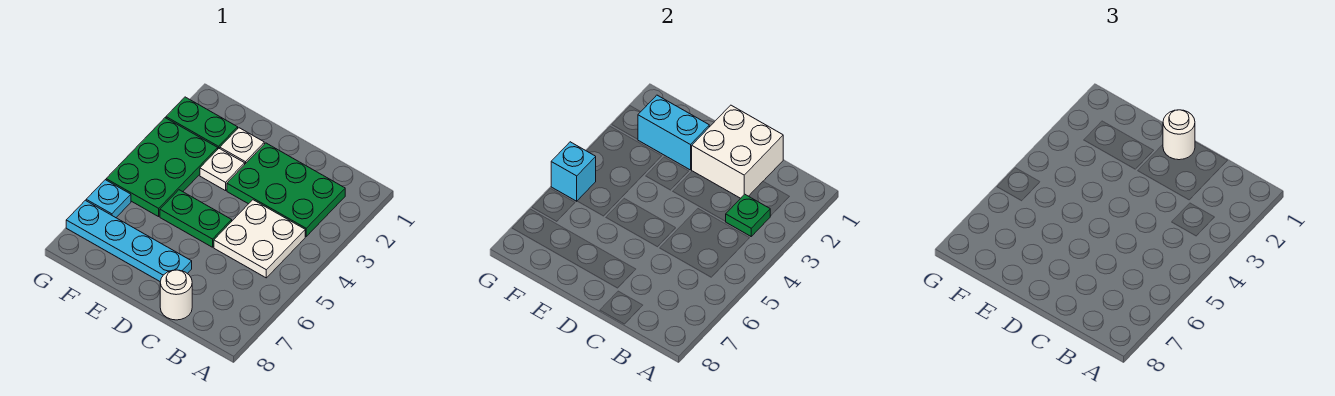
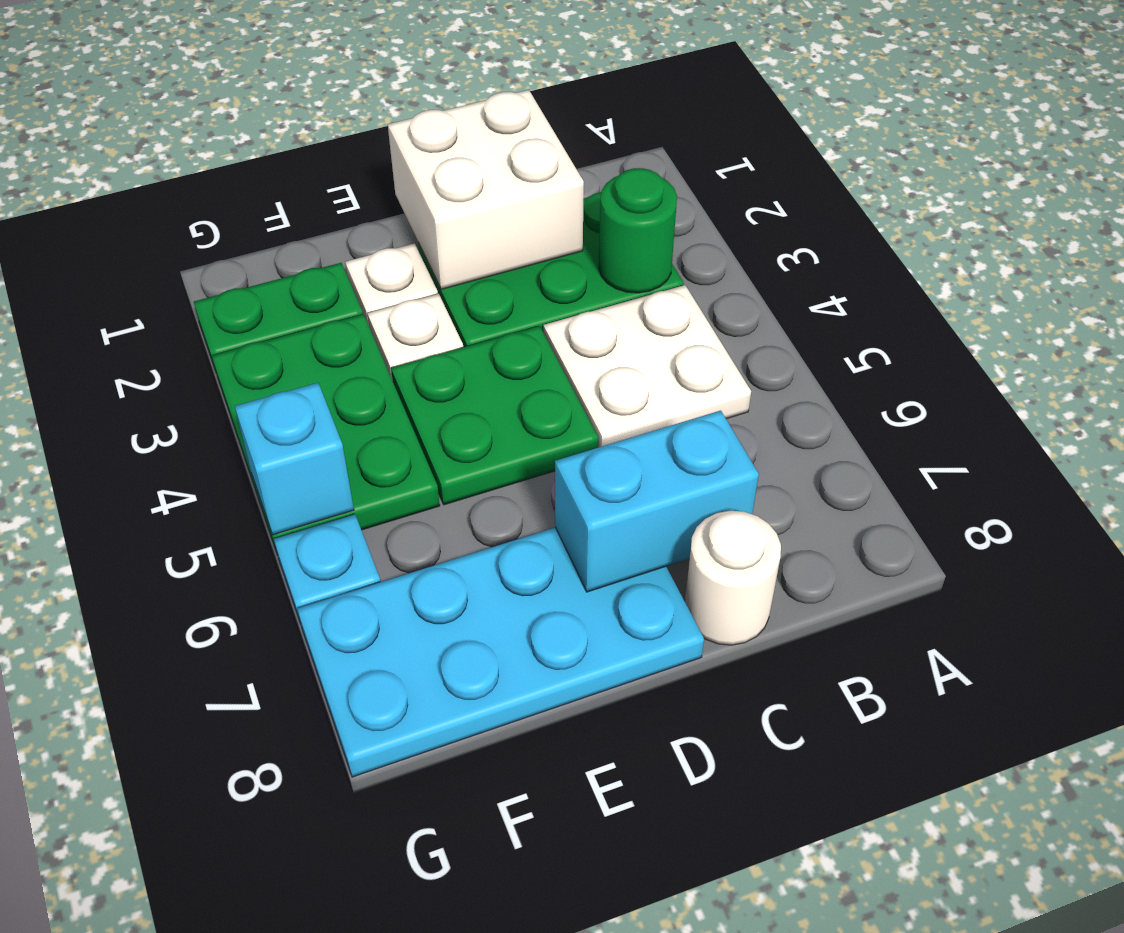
green 1x1 plate [725,194,770,236] -> green 1x1 round brick [599,168,677,293]
white 1x1 round brick [1163,110,1195,160] -> none
green 1x2 plate [160,190,232,247] -> green 2x2 plate [391,326,598,505]
cyan 1x4 plate [66,200,192,282] -> cyan 2x4 plate [297,527,704,777]
cyan 1x2 brick [638,95,709,170] -> cyan 1x2 brick moved to [555,411,759,592]

